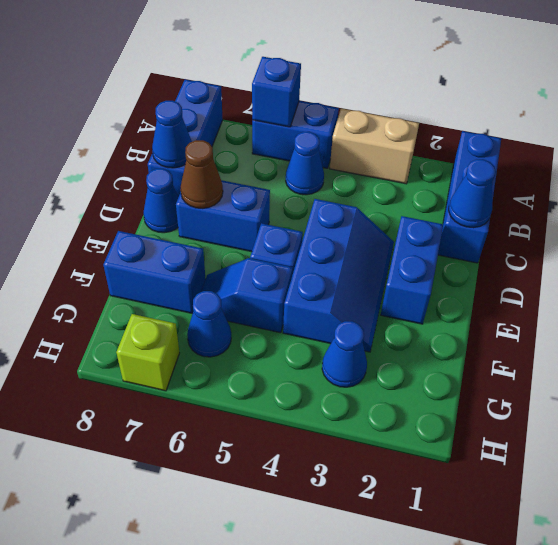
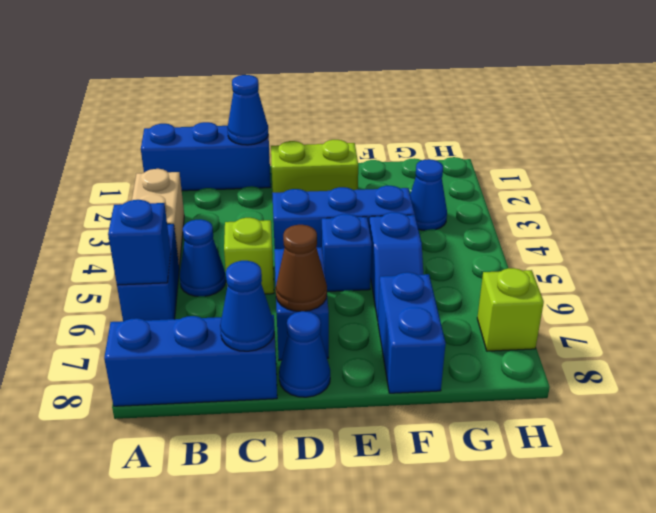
none -> lime 1x1 brick [224,218,274,294]
blue 1x2 brick [381,216,443,324] -> lime 1x2 brick [271,140,358,193]
blue 1x1 cone [187,291,231,357] -> none

